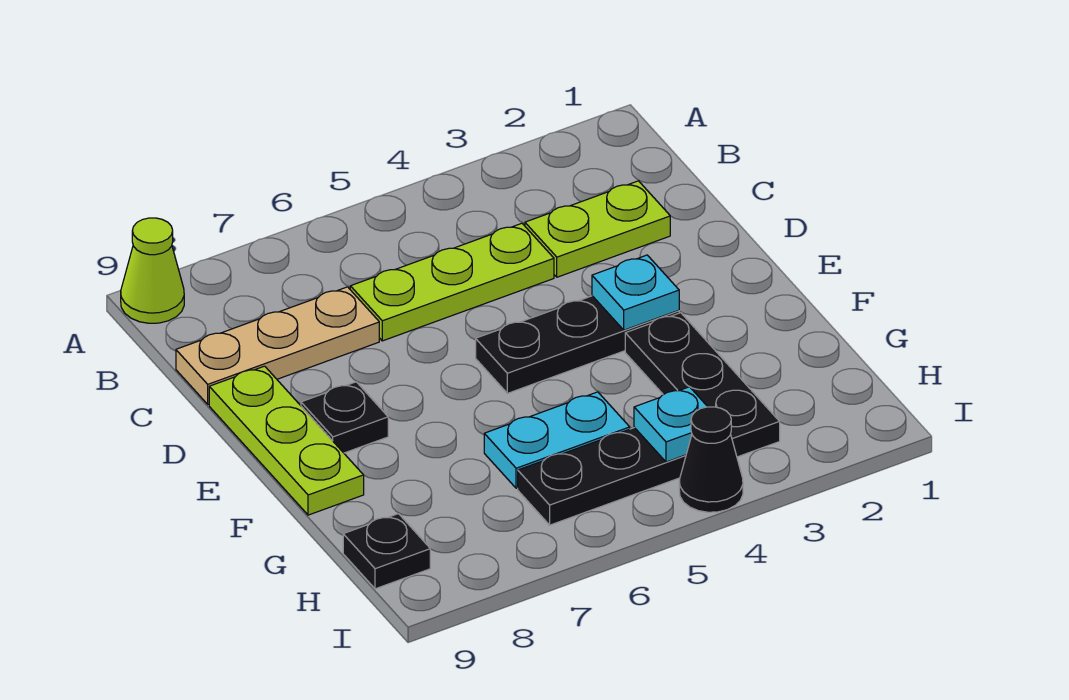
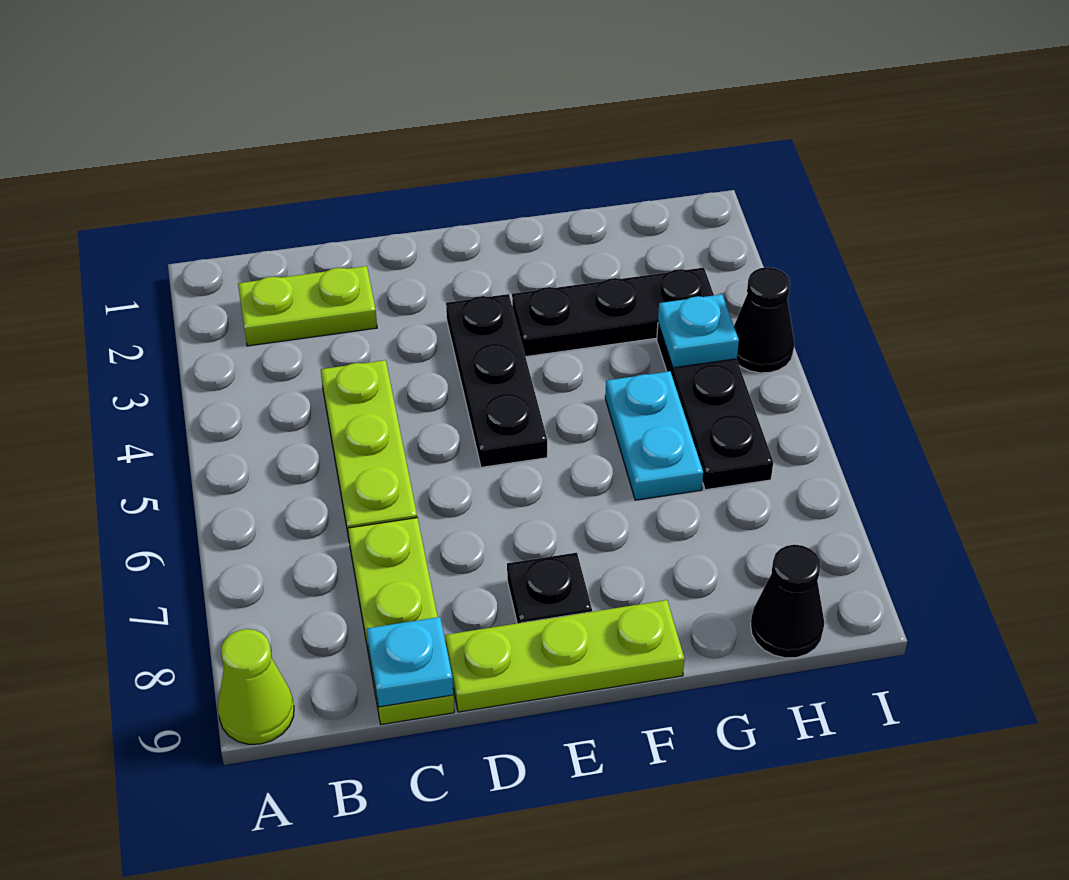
lime 1x2 plate [525,181,670,277] -> lime 1x2 plate turned to [238,266,377,346]
tan 1x3 plate [176,287,379,404] -> lime 1x3 plate [348,518,454,725]
cyan 1x1 plate [592,255,679,330] -> cyan 1x1 plate moved to [367,617,453,707]
black 1x1 plate [343,514,430,589] -> black 1x1 cone [751,545,824,658]

